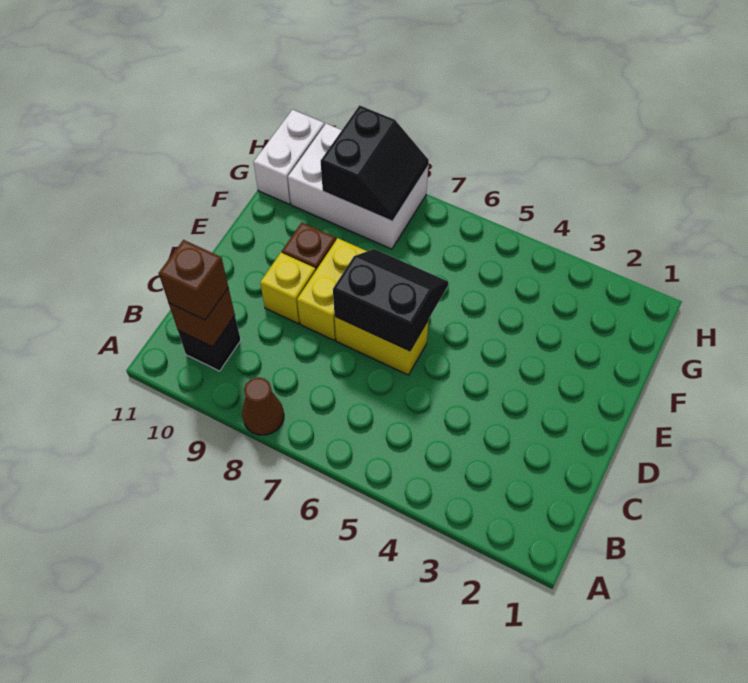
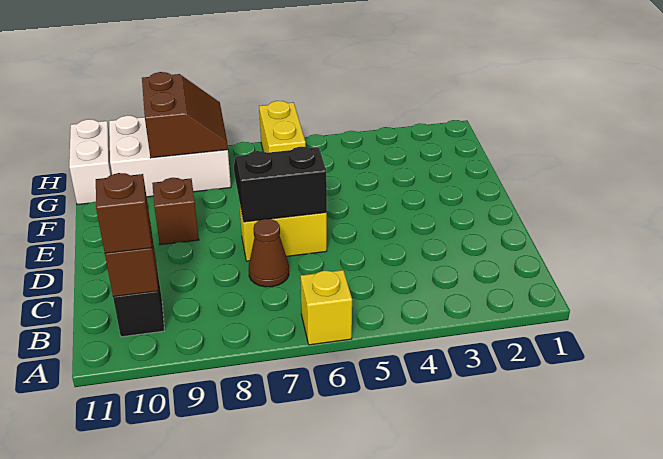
brown 1x1 cone [242,377,284,435] -> brown 1x1 cone moved to [249,219,289,287]
yellow 1x2 brick [297,238,367,340] -> yellow 1x2 brick moved to [259,101,306,153]
yellow 1x1 brick [260,253,316,324] -> yellow 1x1 brick moved to [300,270,352,345]
black 2x2 slope [321,105,429,221] -> brown 2x2 slope [142,72,228,158]

